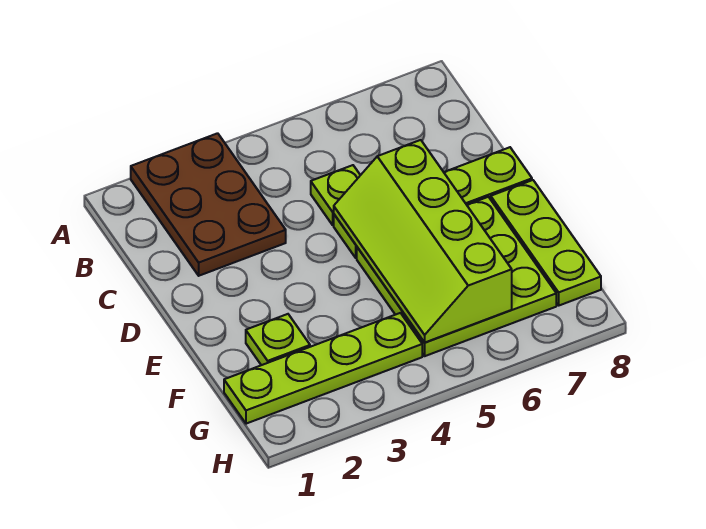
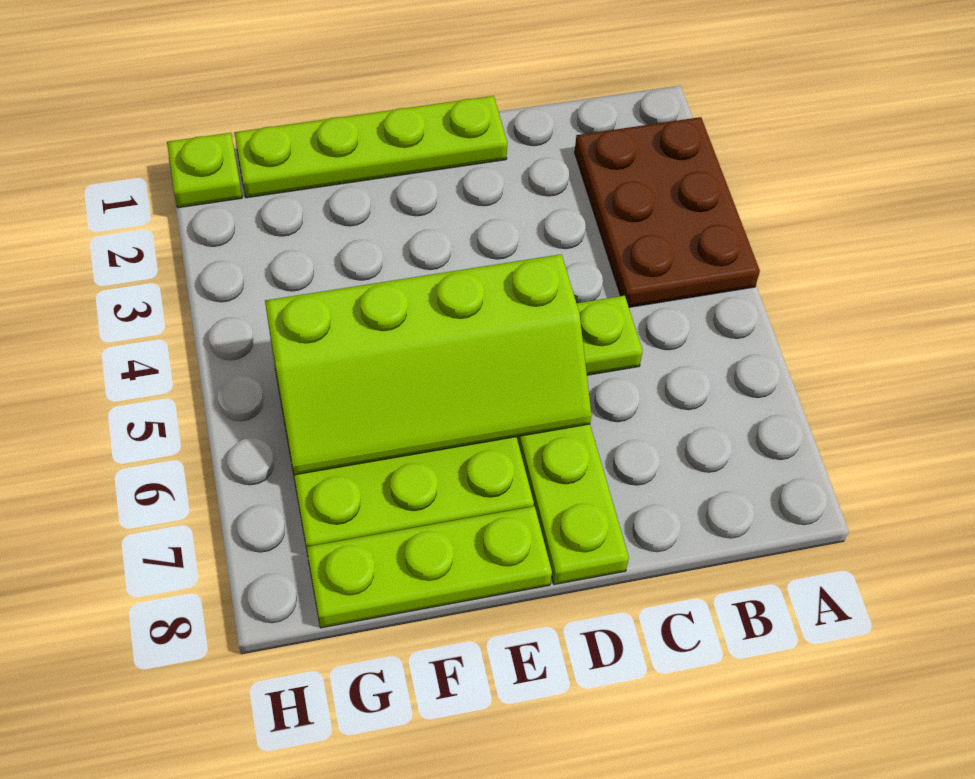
brown 2x3 plate [131,133,286,276] -> brown 2x3 plate turned to [575,117,760,307]
lime 2x4 slope [334,140,512,343] -> lime 2x4 slope turned to [265,254,592,475]
lime 1x1 plate [246,314,310,365] -> lime 1x1 plate moved to [167,133,242,208]
lime 1x4 plate [224,313,422,424] -> lime 1x4 plate turned to [234,96,508,198]

